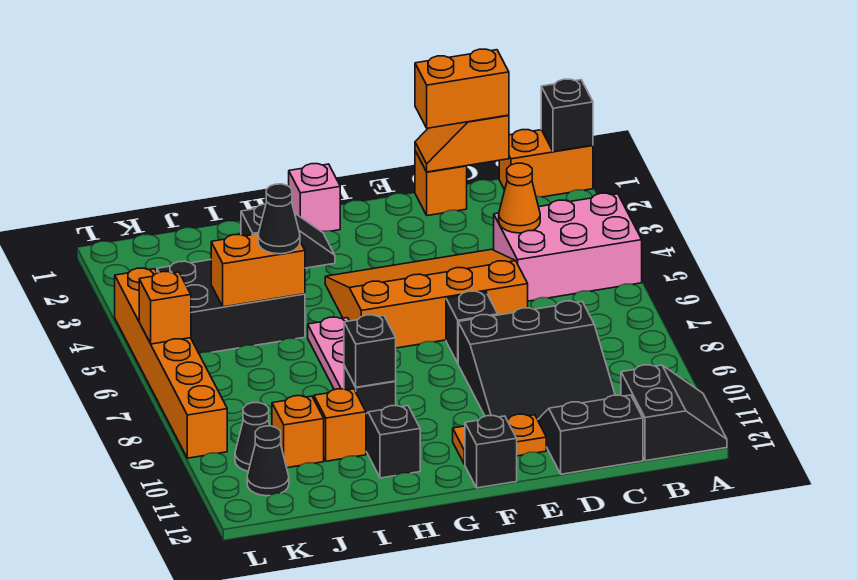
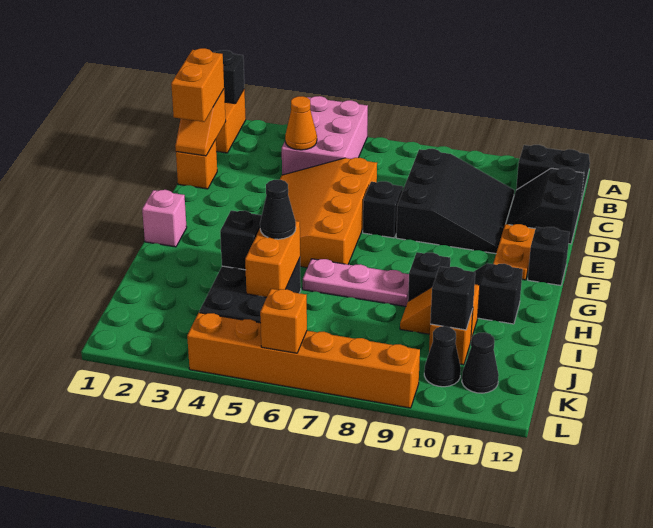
black 1x1 brick [344,315,396,387] -> black 1x1 brick moved to [430,267,475,330]

